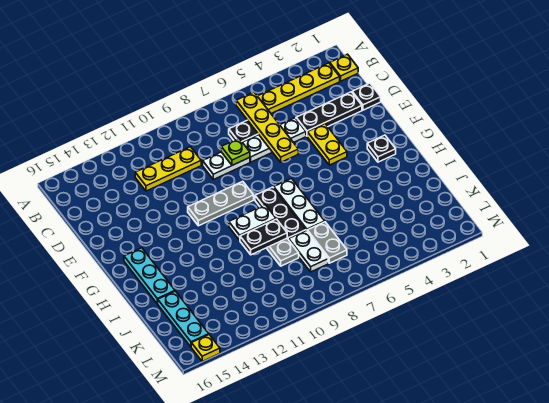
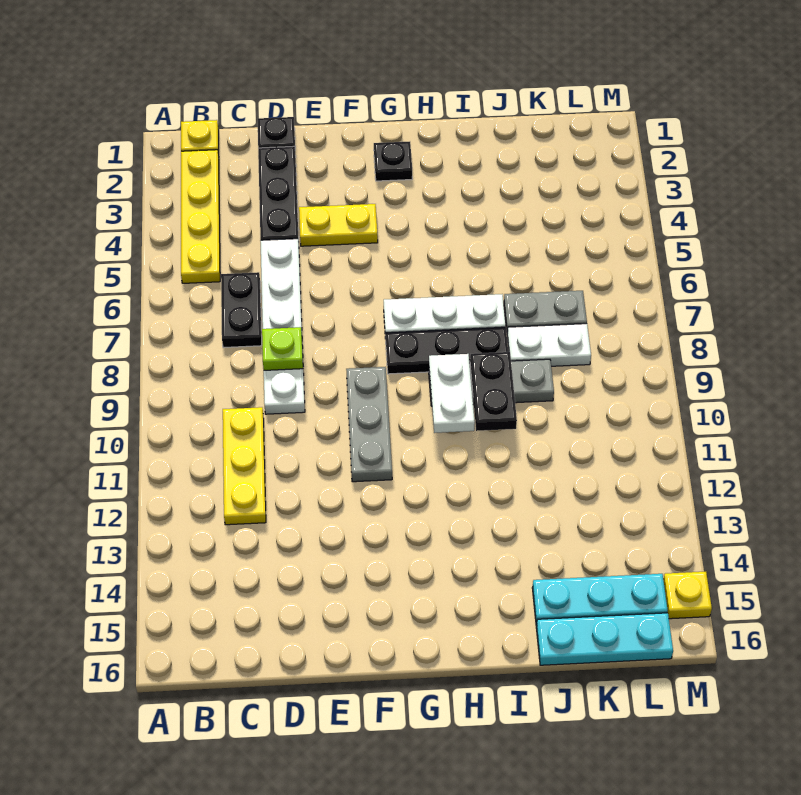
yellow 1x4 plate [236,92,298,162] -> none
cyan 1x3 plate [124,248,175,304] -> cyan 1x3 plate moved to [536,613,673,665]

